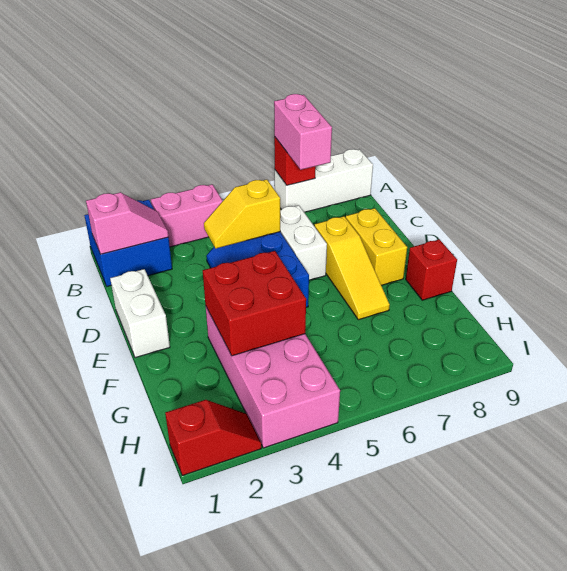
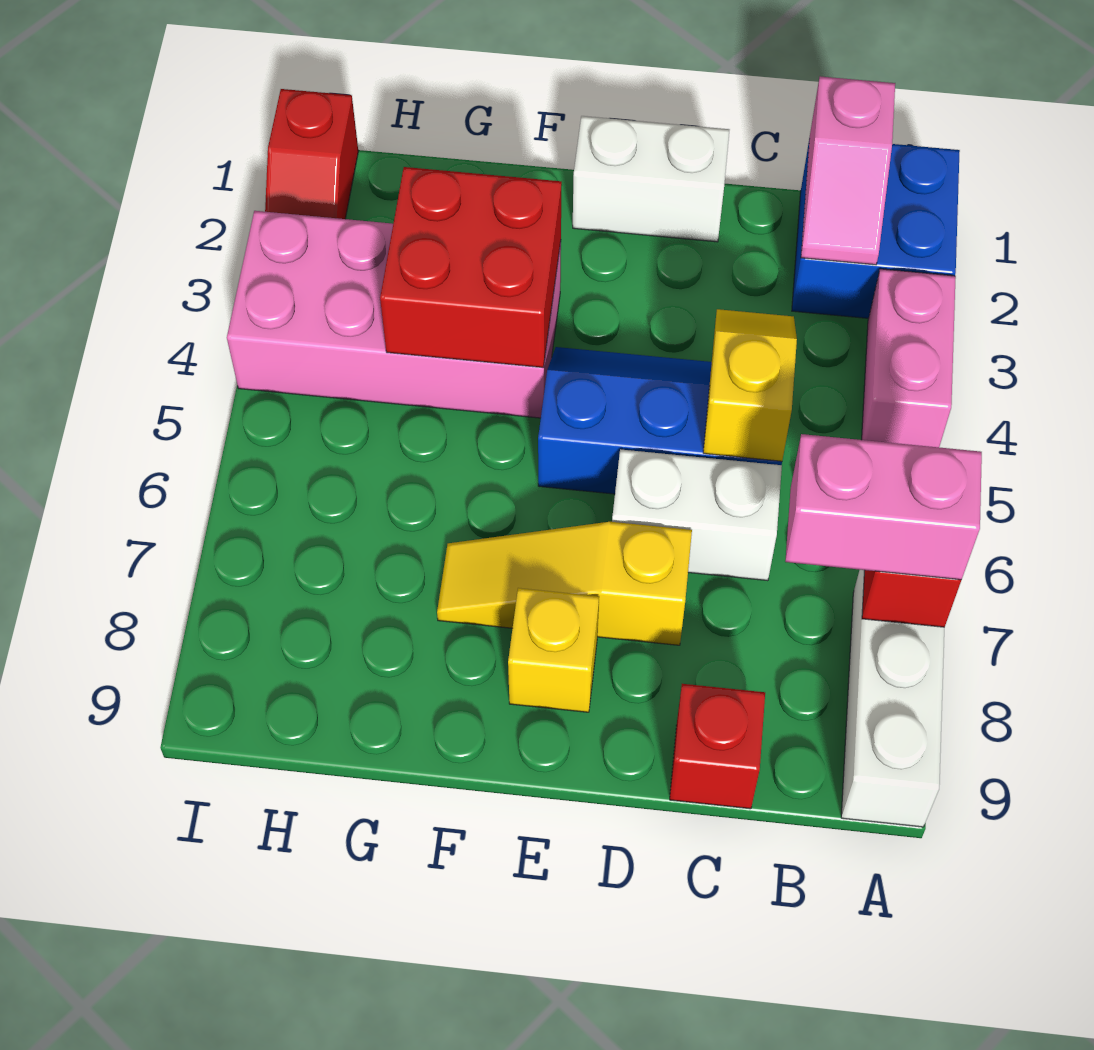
yellow 1x2 brick [346,208,407,285] -> yellow 1x1 brick [508,588,599,712]
red 1x1 brick [406,239,457,300] -> red 1x1 brick moved to [670,684,765,809]

